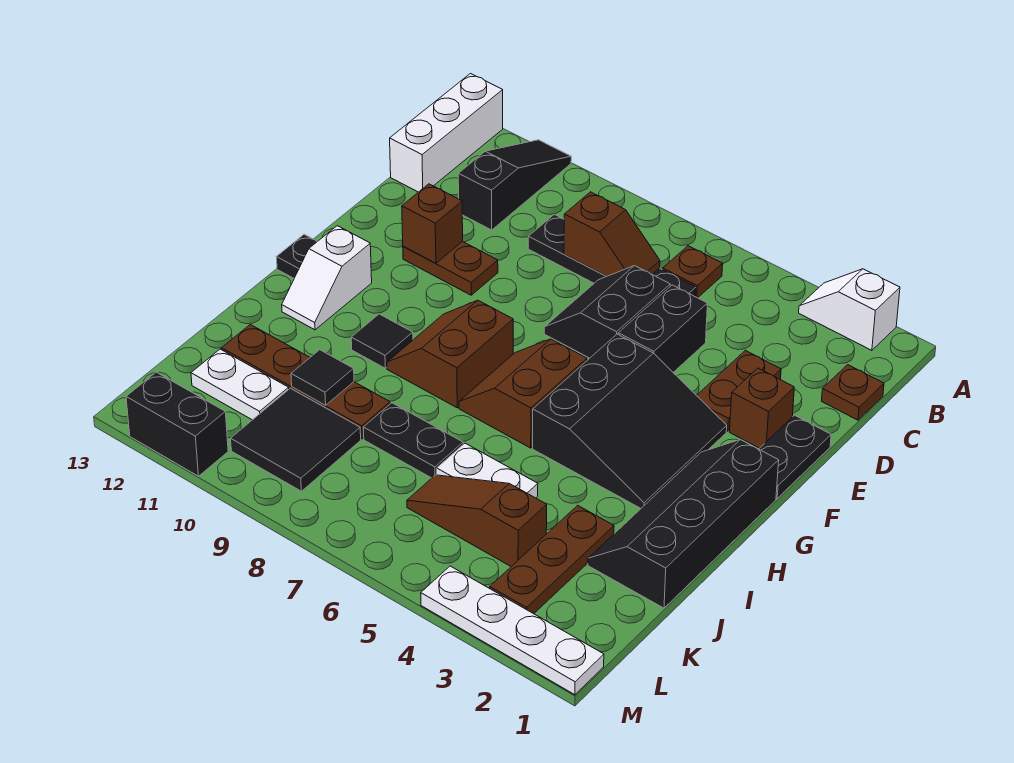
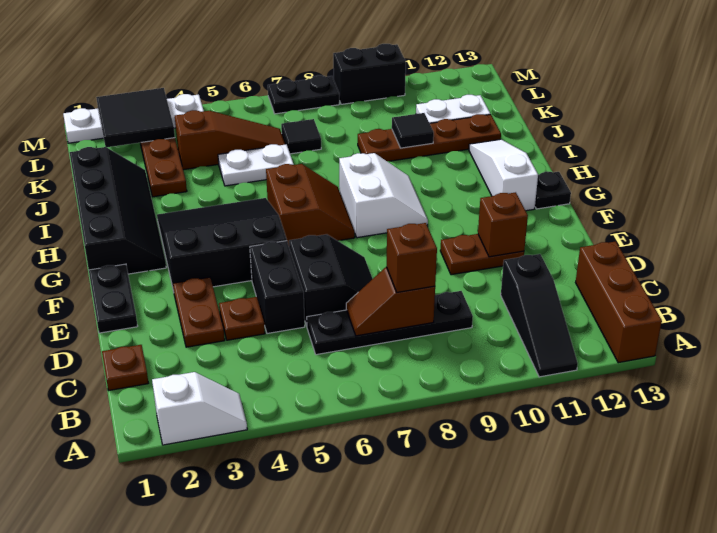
white 1x3 brick [390,74,503,192] -> brown 1x3 brick [576,241,662,363]
brown 1x1 plate [663,246,723,298] -> brown 1x1 plate moved to [219,297,265,340]
brown 1x1 brick [730,368,794,448] -> brown 1x1 brick moved to [386,223,437,292]
black 3x3 slope [533,334,727,508] -> black 3x3 slope turned to [157,198,287,291]
brown 2x2 slope [387,300,513,408] -> white 2x2 slope [339,153,428,238]
white 1x2 slope [282,226,372,330] -> white 1x3 slope [469,139,538,211]
black 1x1 tile [351,314,413,368] -> black 1x1 tile moved to [281,119,321,154]
black 1x2 plate [363,403,463,478] -> black 1x2 plate moved to [268,75,339,114]
black 2x2 tile [231,388,361,491] -> black 2x2 tile moved to [96,88,175,147]
black 1x2 brick [126,372,228,476] -> black 1x2 brick moved to [333,44,406,104]

